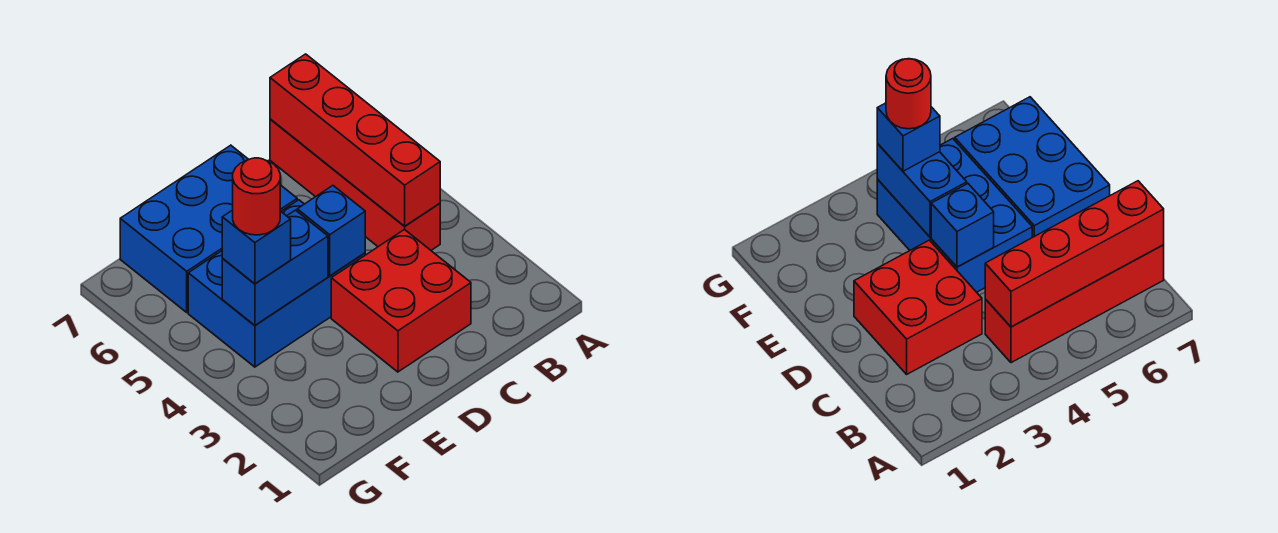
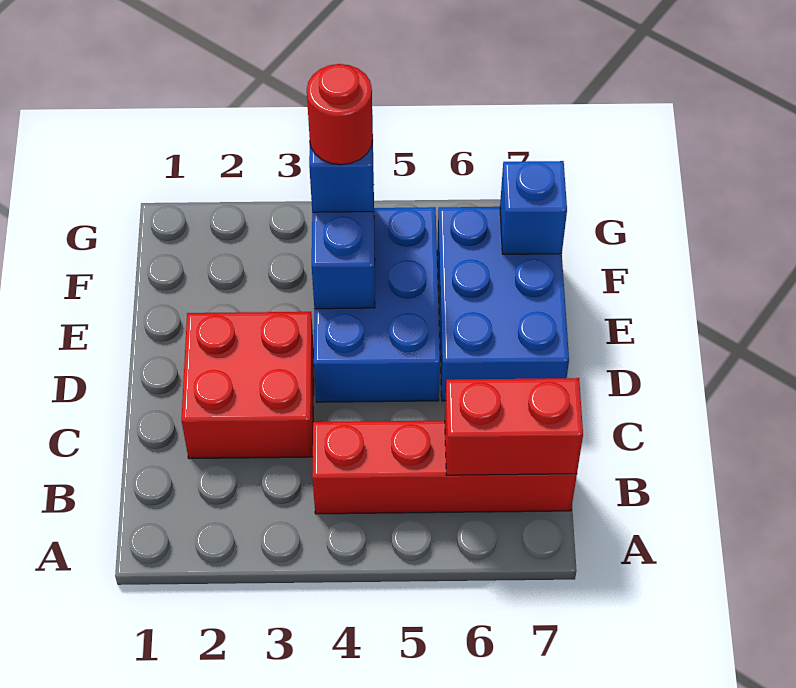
red 1x4 brick [270,54,440,226] -> red 1x2 brick [445,378,583,475]
blue 1x1 brick [297,186,365,276] -> blue 1x1 brick moved to [500,161,567,254]

